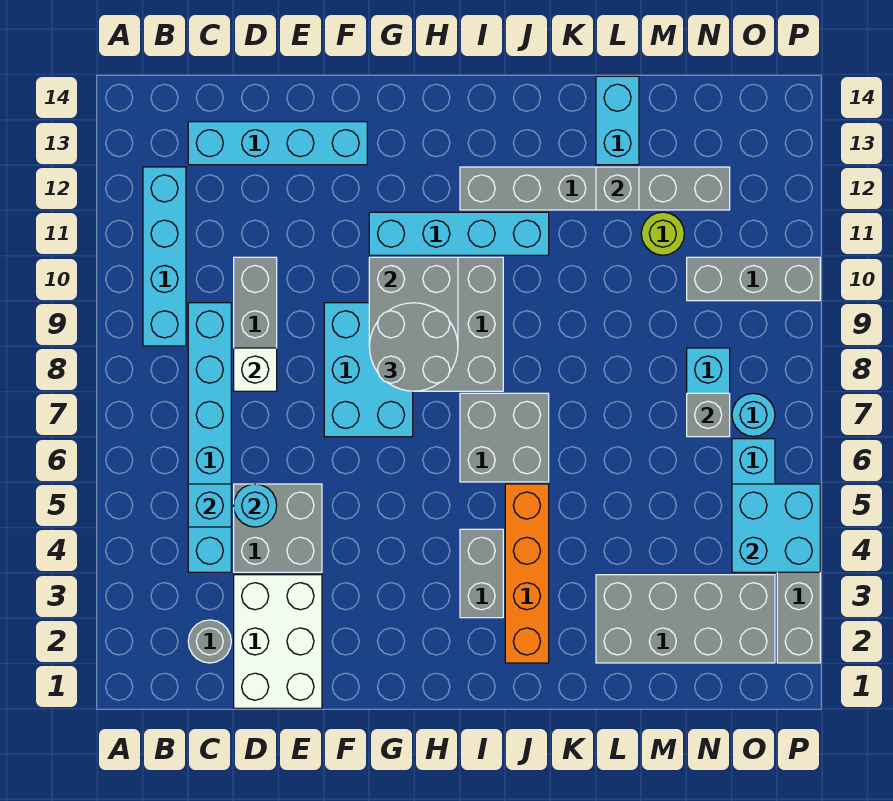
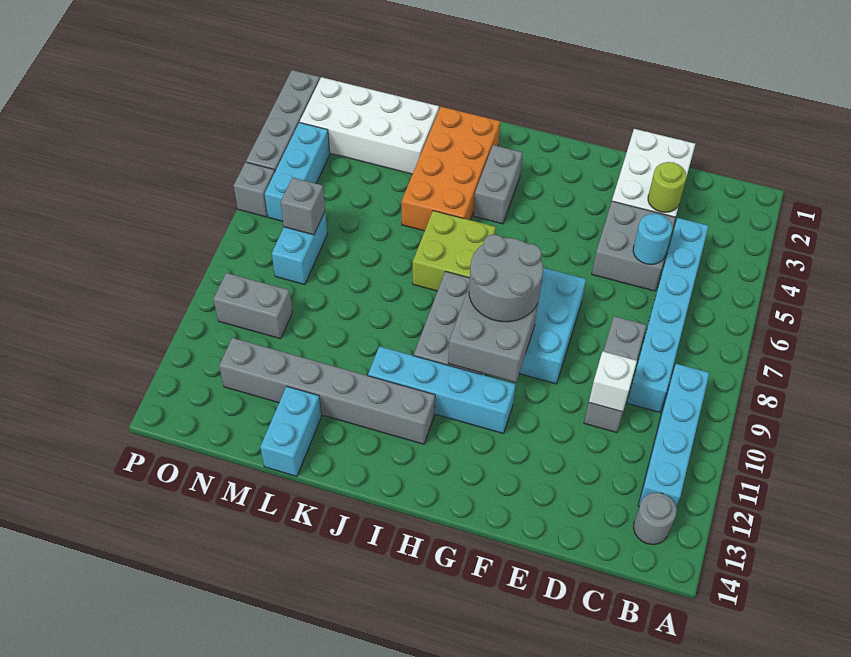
grey 1x1 round brick [188,620,231,663] -> grey 1x1 round brick moved to [633,493,677,545]
cyan 1x1 brick [188,484,231,527] -> none
cyan 1x4 brick [188,122,367,165] -> none
white 1x1 brick [234,348,277,391] -> white 1x1 brick moved to [589,351,637,412]
grey 2x2 brick [460,393,549,482] -> lime 2x2 brick [413,211,496,291]
orange 1x4 brick [505,484,549,663] -> orange 2x4 brick [402,107,500,231]
grey 2x4 brick [596,575,775,663] -> white 2x4 brick [300,77,439,174]
grey 1x1 brick [596,167,639,210] -> grey 1x1 brick moved to [234,162,275,217]
lime 1x1 round brick [641,212,684,255] -> lime 1x1 round brick moved to [648,162,686,212]
grey 1x3 brick [687,257,820,301] -> grey 1x2 brick [213,273,292,339]
cyan 2x2 brick [732,484,820,572] -> none
cyan 1x1 round brick [732,393,775,436] -> none

